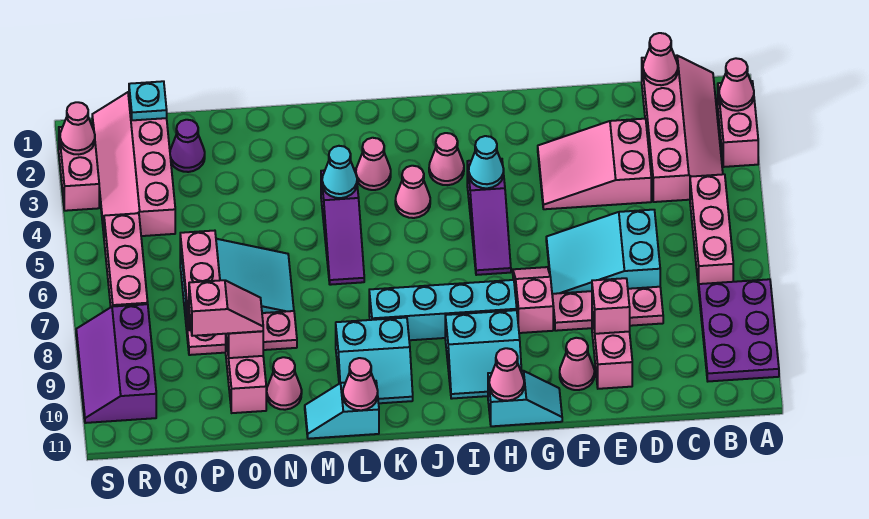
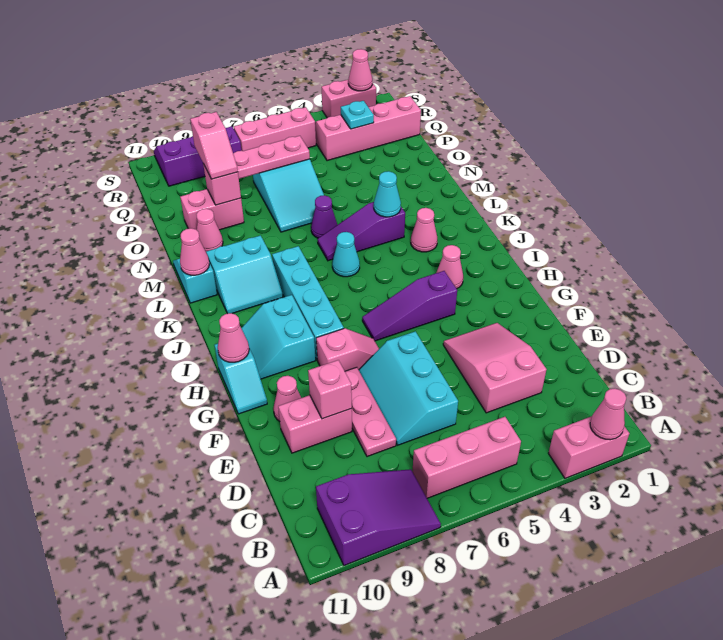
purple 2x3 plate [699,279,779,381] -> purple 2x3 slope [316,469,441,565]
pink 2x4 slope [642,55,723,202] -> none
pink 1x1 cone [643,33,678,85] -> none
cyan 2x3 slope [546,210,660,294] -> cyan 2x3 slope turned to [359,331,458,445]
cyan 1x1 cone [469,136,504,188] -> cyan 1x1 cone moved to [332,232,360,277]
pink 1x1 cone [395,166,430,218] -> none
cyan 2x2 slope [336,318,413,403] -> cyan 2x2 slope turned to [206,235,283,313]
pink 1x3 plate [186,311,297,355] -> none
purple 1x1 cone [170,120,205,172] -> purple 1x1 cone moved to [311,195,337,238]
cyan 1x1 plate [129,81,167,120] -> cyan 1x1 plate moved to [341,101,374,129]

